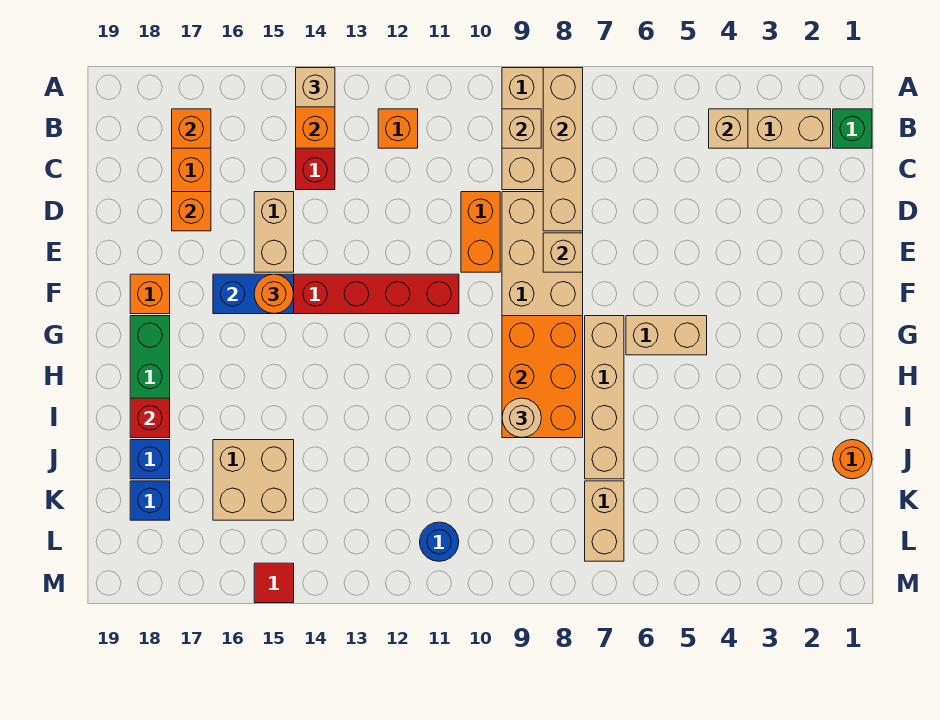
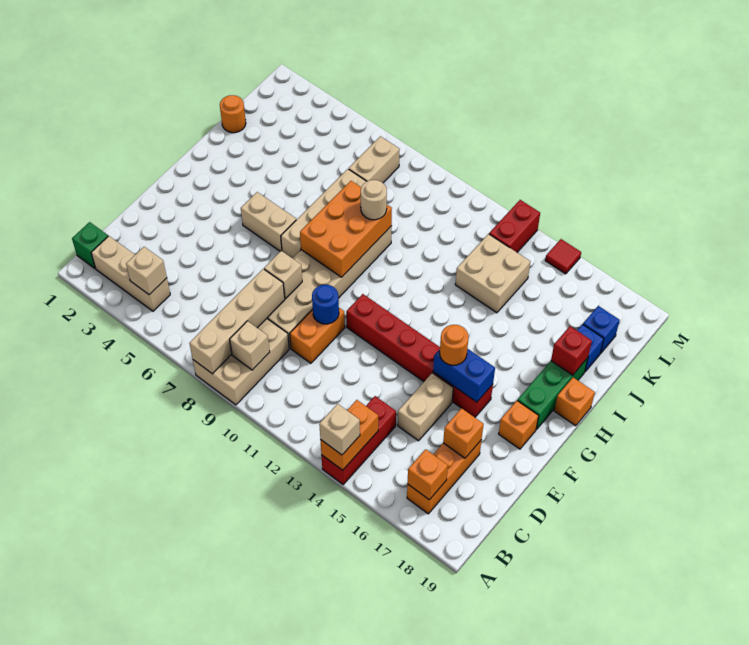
orange 1x1 brick [378,109,418,148] -> orange 1x1 brick moved to [554,378,595,426]
tan 2x2 brick [213,440,294,520] -> tan 2x2 brick moved to [455,234,531,313]
blue 1x1 round brick [420,522,459,561] -> blue 1x1 round brick moved to [312,285,339,324]
none -> red 1x2 brick [489,200,540,252]

